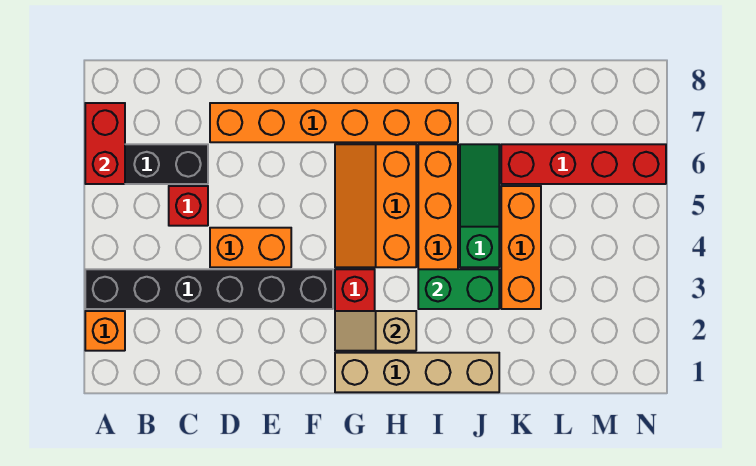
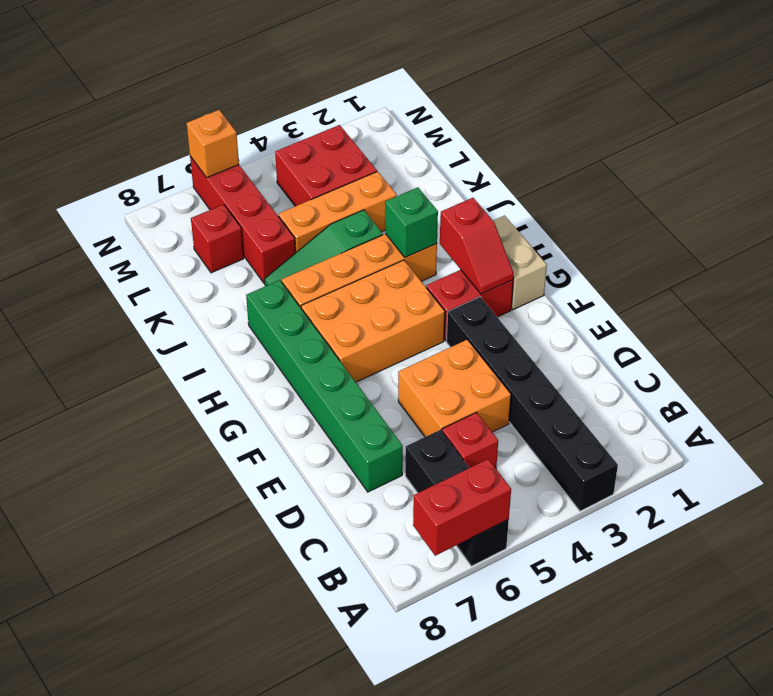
orange 1x1 brick [85,311,125,351] -> orange 1x1 brick moved to [186,110,239,178]
orange 1x2 brick [210,228,291,267] -> orange 2x2 brick [398,340,511,437]
orange 1x6 brick [210,103,458,142] -> green 1x6 brick [246,280,403,492]
tan 1x4 brick [335,353,499,392] -> tan 1x2 brick [493,215,547,310]
tan 1x2 slope [335,311,416,351] -> red 1x2 slope [440,198,514,294]
orange 2x3 slope [335,144,416,267] -> orange 2x3 brick [301,260,445,382]
green 1x2 brick [418,269,499,309] -> green 1x1 brick [385,187,438,257]
none -> red 2x2 brick [275,125,377,206]
none -> red 1x1 brick [191,204,244,273]

